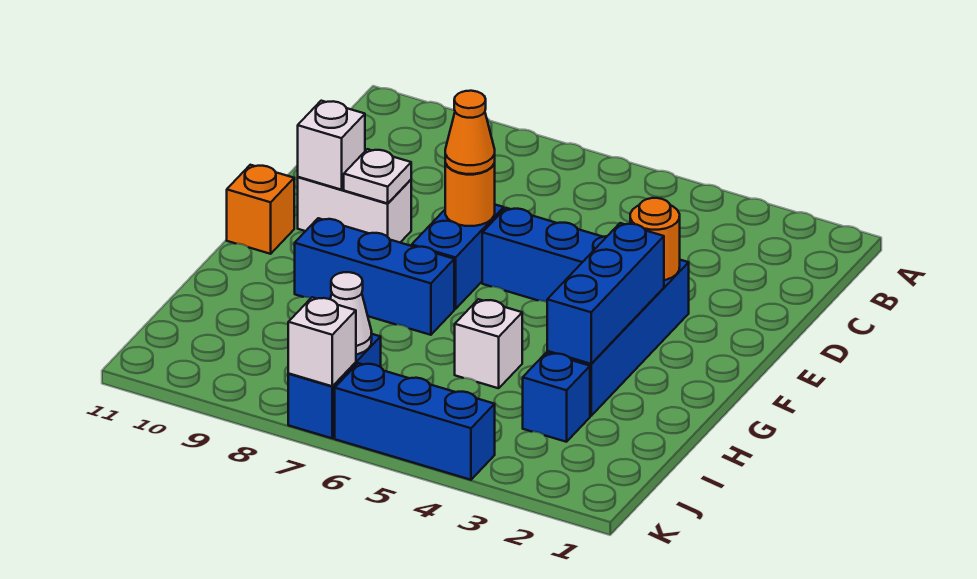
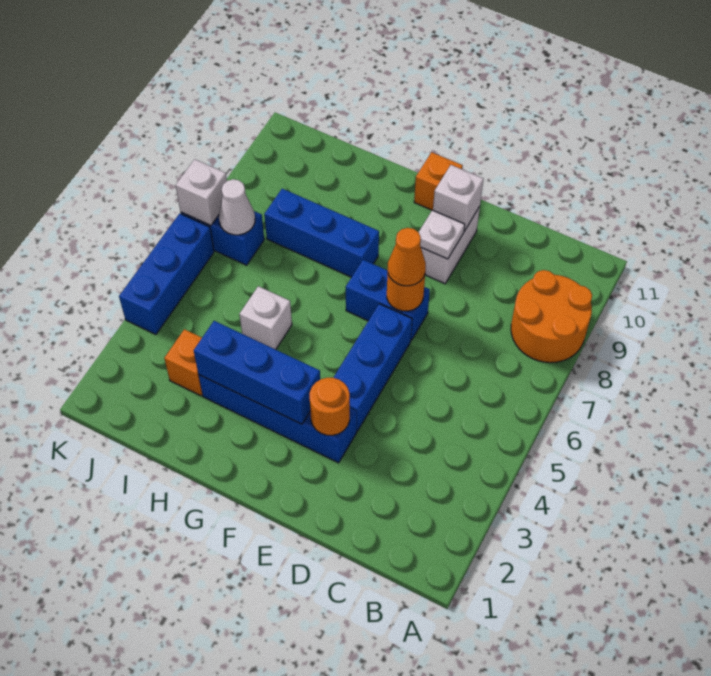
none -> orange 2x2 round brick [511,270,592,363]
blue 1x3 brick [295,218,454,335] -> blue 1x3 brick turned to [264,189,379,277]
blue 1x1 brick [523,353,590,442] -> orange 1x1 brick [164,329,202,396]

